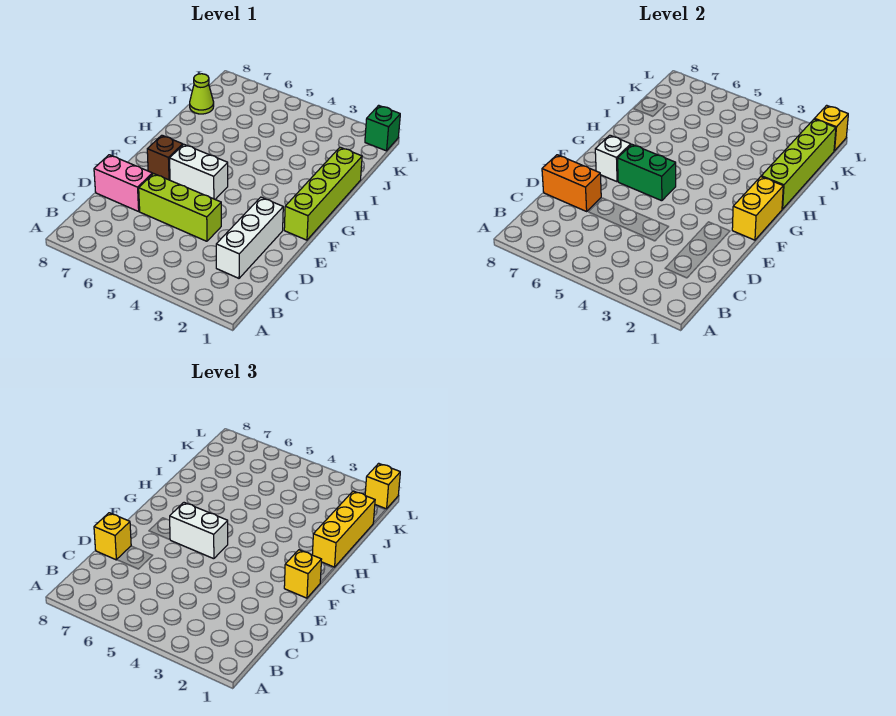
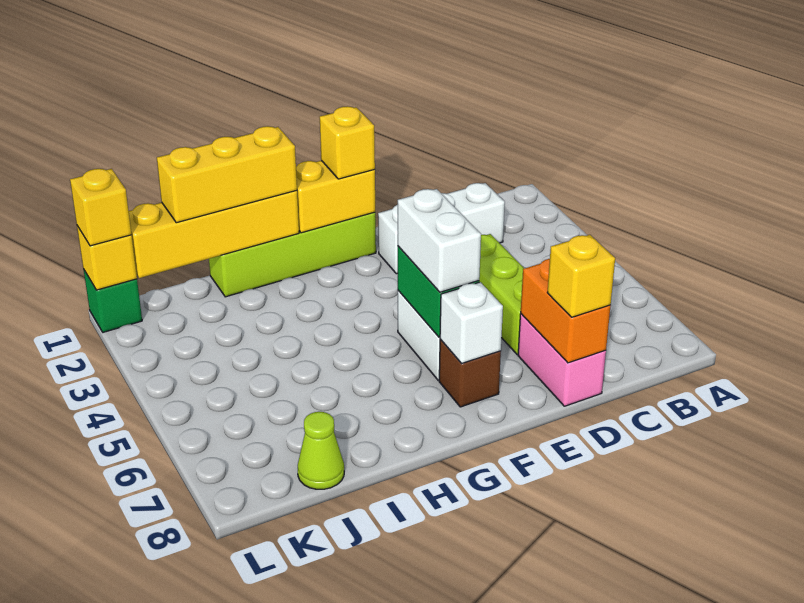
lime 1x4 brick [761,119,836,209] -> yellow 1x4 brick [129,190,299,278]

